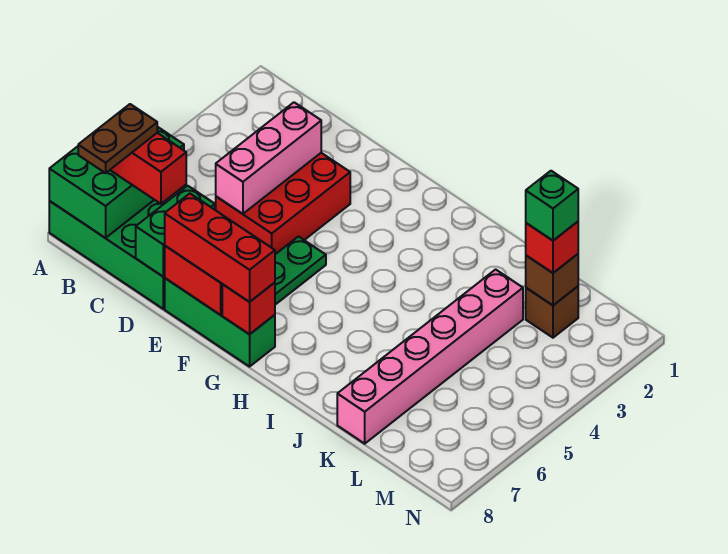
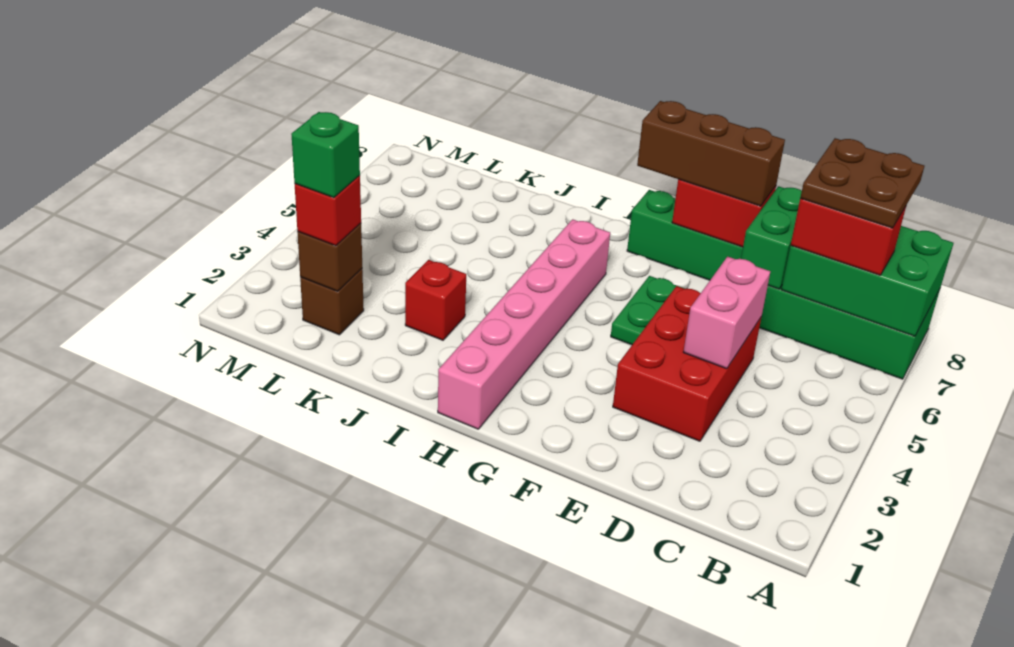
green 2x3 brick [49,127,184,238] -> green 2x3 brick turned to [781,226,953,336]
brown 1x2 plate [78,104,157,173] -> brown 2x2 plate [800,138,924,228]
pink 1x3 brick [216,102,321,214] -> pink 1x2 brick [684,257,770,369]
red 1x3 brick [165,194,275,302] -> brown 1x3 brick [637,101,785,206]
red 1x1 brick [222,283,275,334] -> red 1x1 brick moved to [405,260,466,340]
pink 1x6 brick [337,269,523,444] -> pink 1x6 brick moved to [438,219,610,429]

